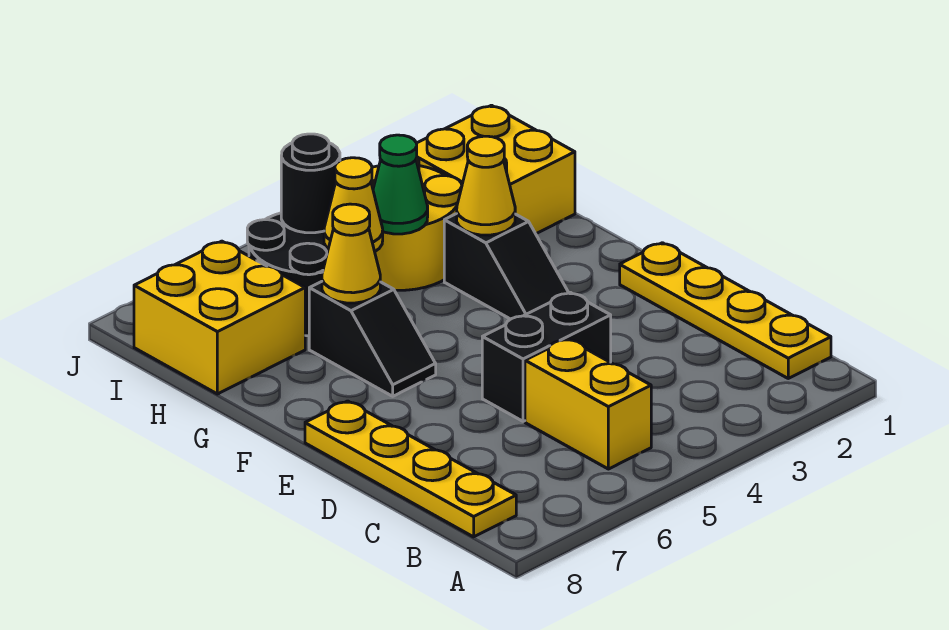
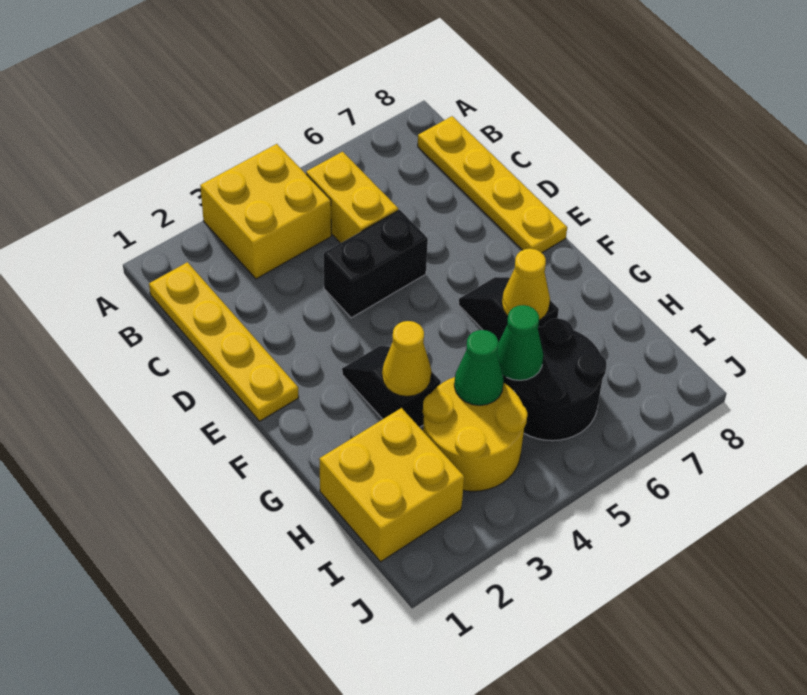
yellow 1x1 cone [324,158,383,251] -> green 1x1 cone [497,305,543,380]
yellow 2x2 brick [134,241,305,394] -> yellow 2x2 brick moved to [200,144,331,279]
black 1x1 round brick [281,134,340,233] -> none

